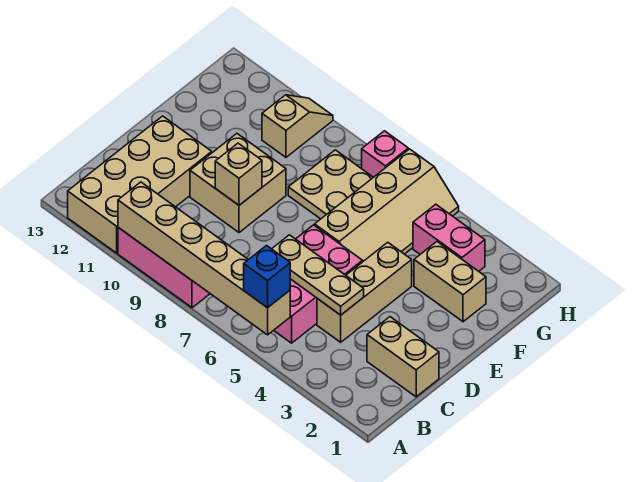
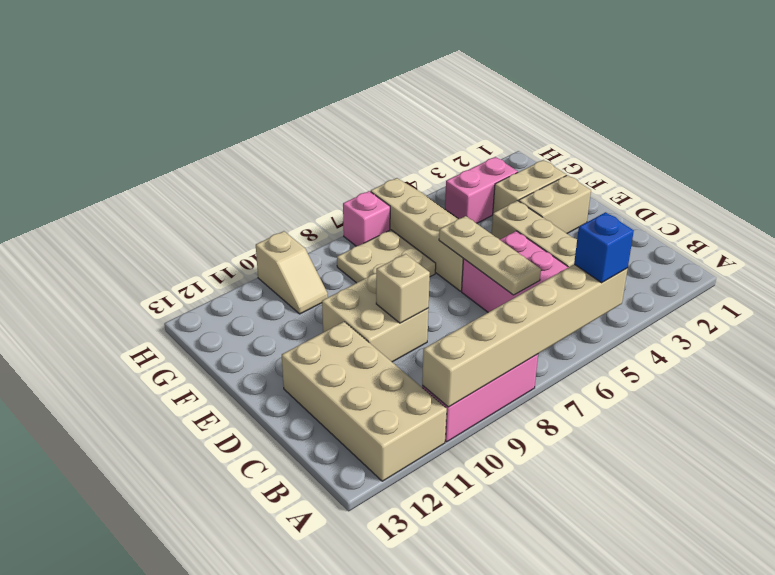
tan 1x2 brick [367,317,439,397] -> tan 1x2 brick moved to [519,175,591,233]
tan 1x3 plate [272,235,364,315] -> tan 1x3 plate turned to [439,216,541,295]
tan 1x2 slope [262,95,333,157] -> tan 1x2 slope turned to [256,231,328,314]

